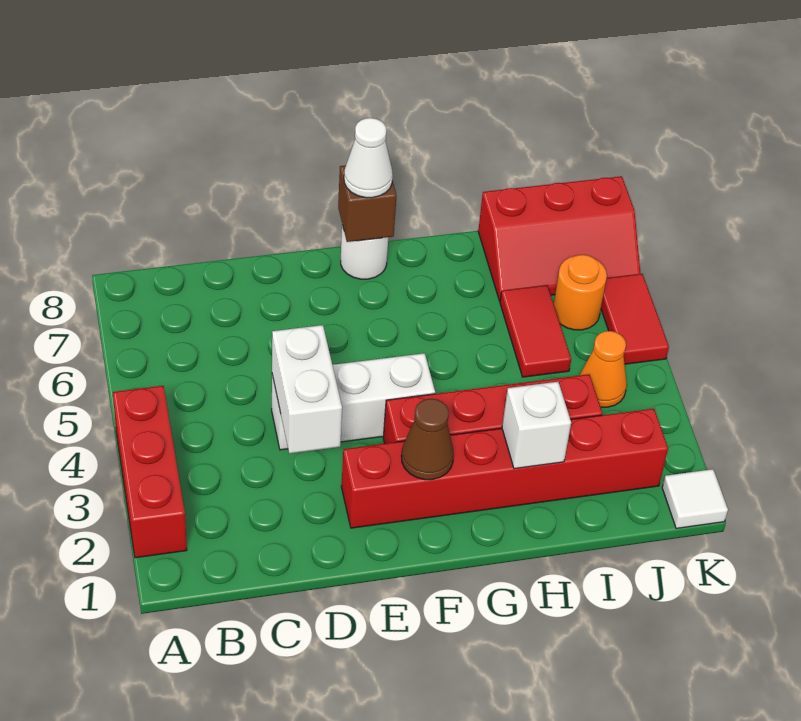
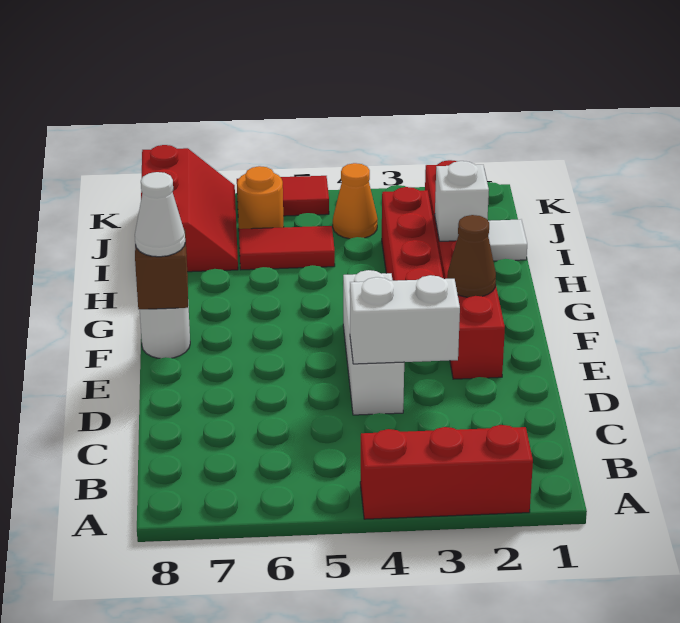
white 1x1 tile [662,469,728,528] -> white 1x1 tile moved to [488,220,527,261]

